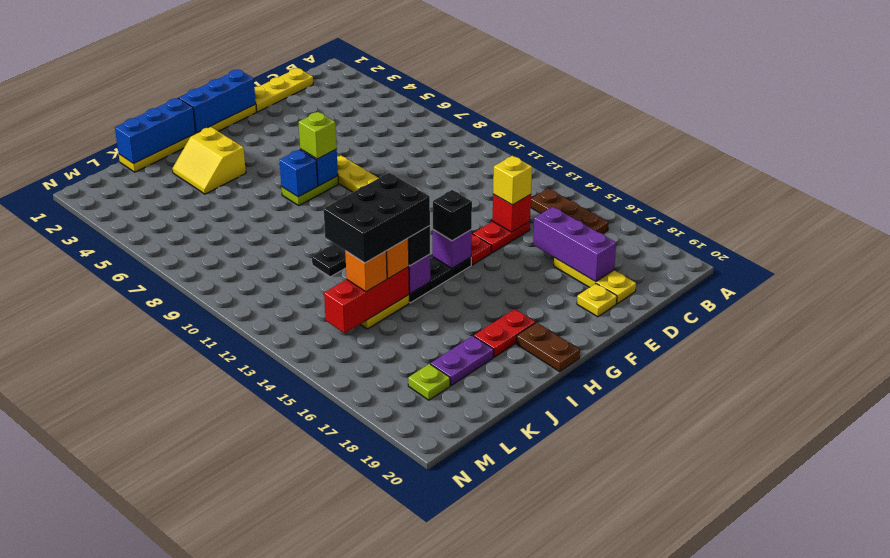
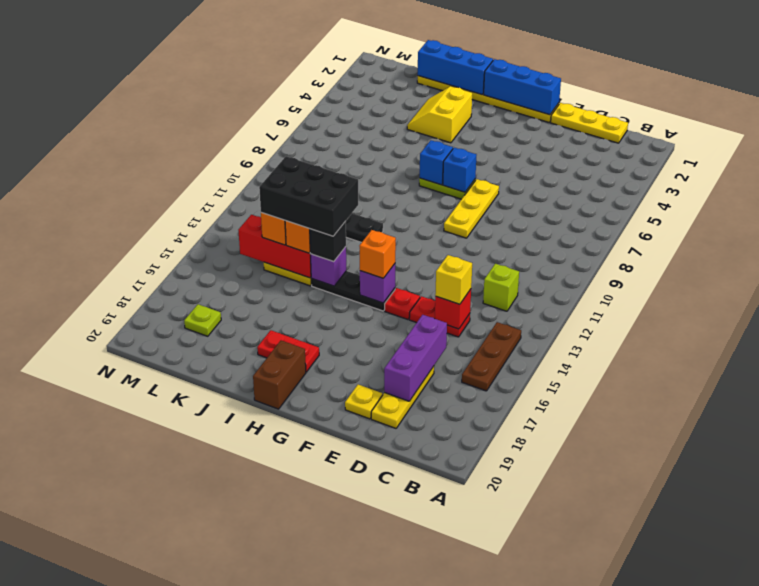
lime 1x1 brick [299,112,337,159] -> lime 1x1 brick moved to [483,264,519,311]
black 1x1 brick [433,190,472,241] -> orange 1x1 brick [360,230,396,278]
brown 1x2 plate [516,323,580,372] -> brown 1x2 brick [253,341,306,409]
purple 1x2 plate [431,336,494,385] -> none

